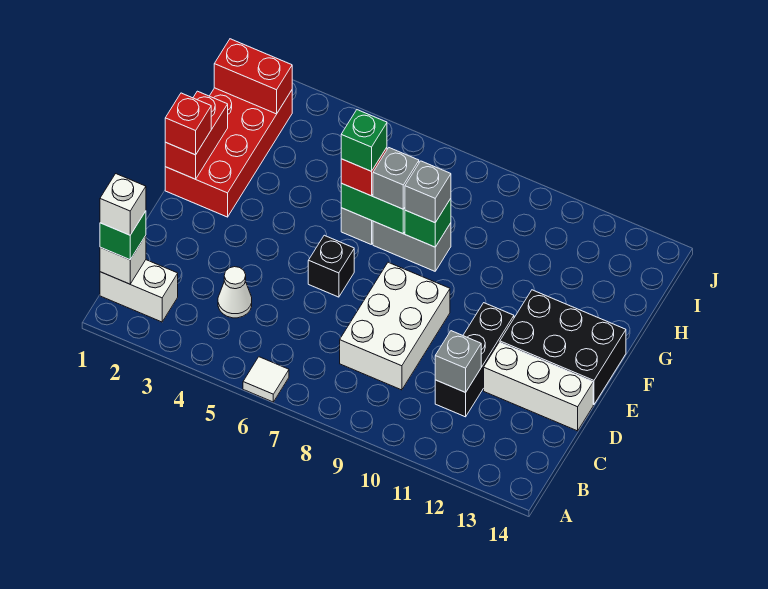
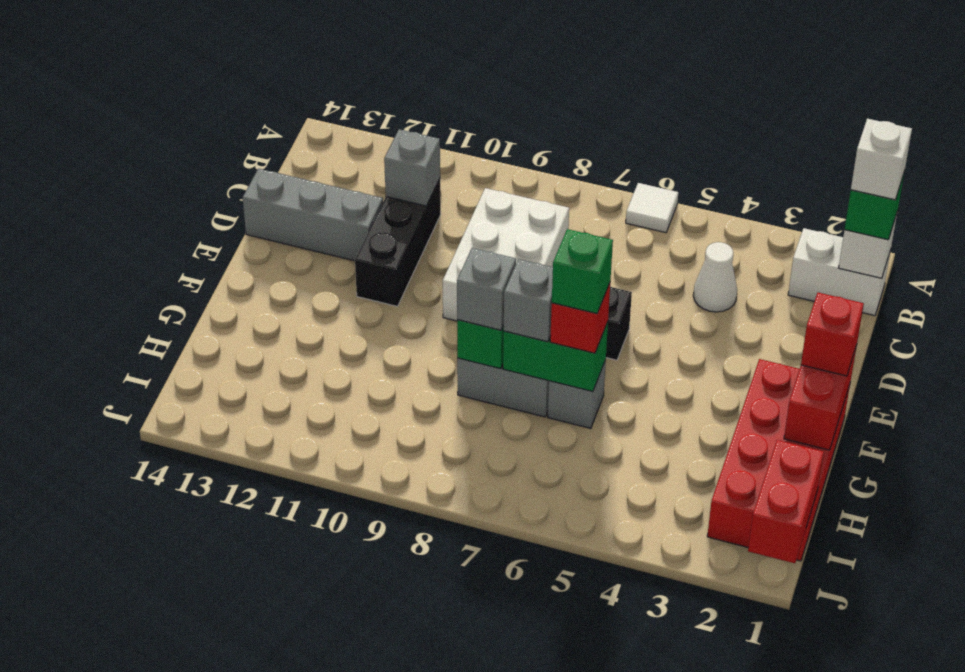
white 1x3 brick [484,342,593,431] -> grey 1x3 brick [243,169,383,261]
black 2x3 brick [500,290,626,405] -> none
red 1x2 brick [214,39,292,114] -> red 1x2 brick turned to [748,440,824,563]

